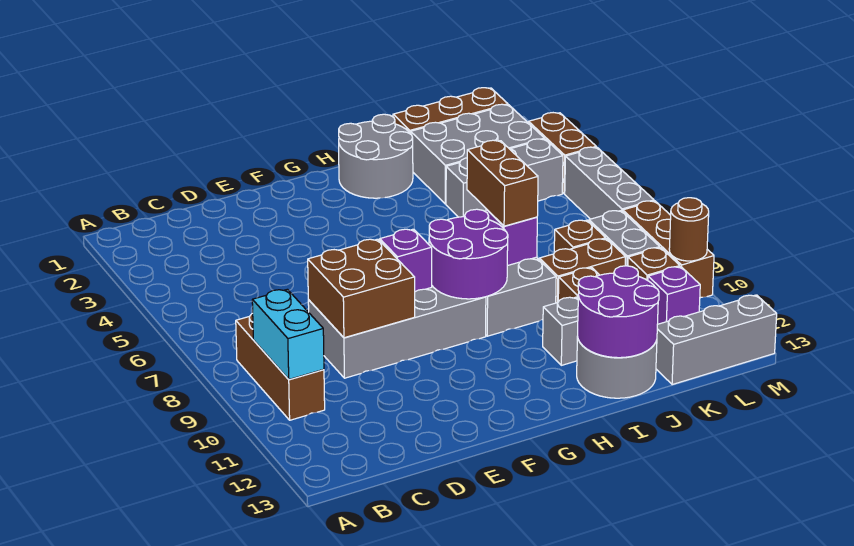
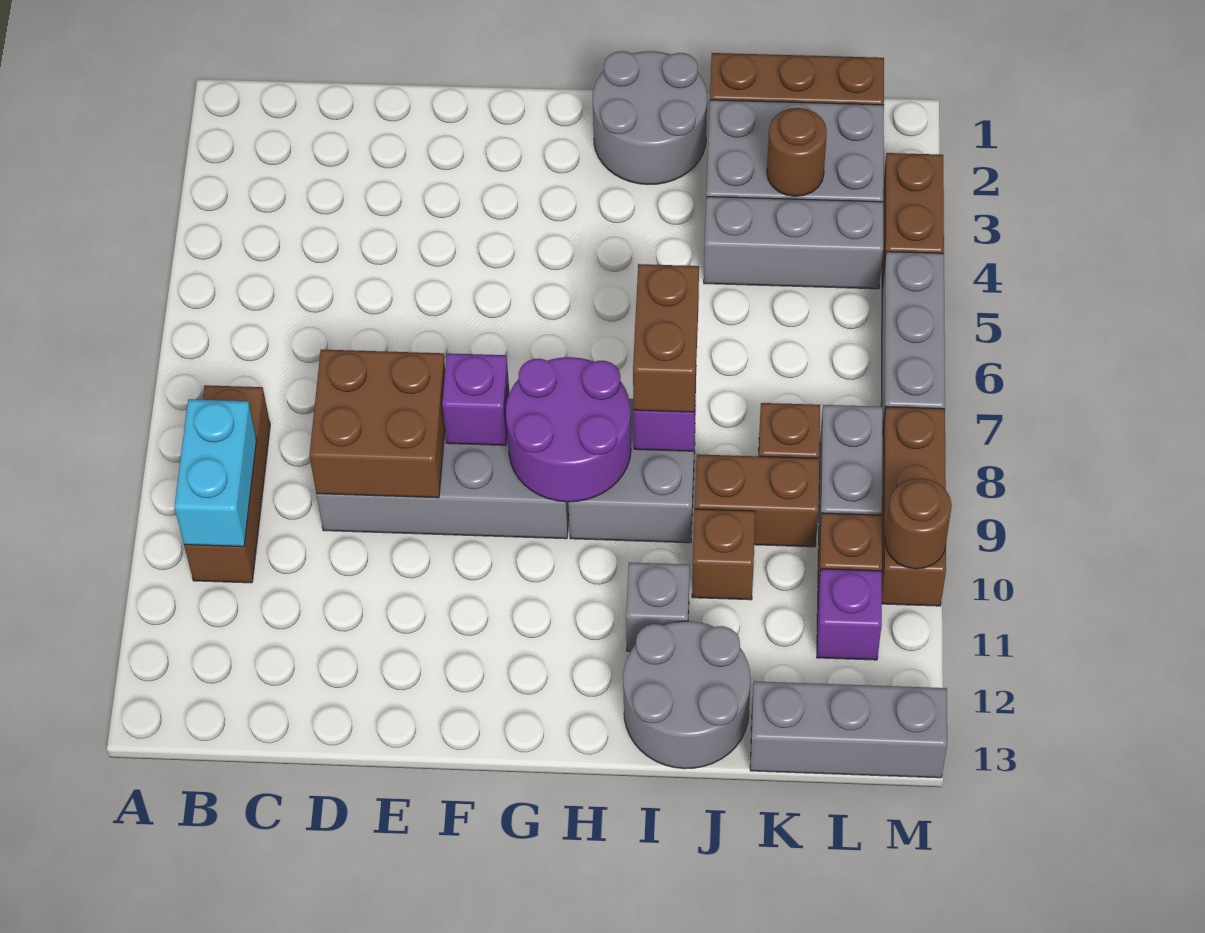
purple 2x2 round brick [578,266,659,358] -> none
none -> brown 1x1 round brick [767,108,827,196]

